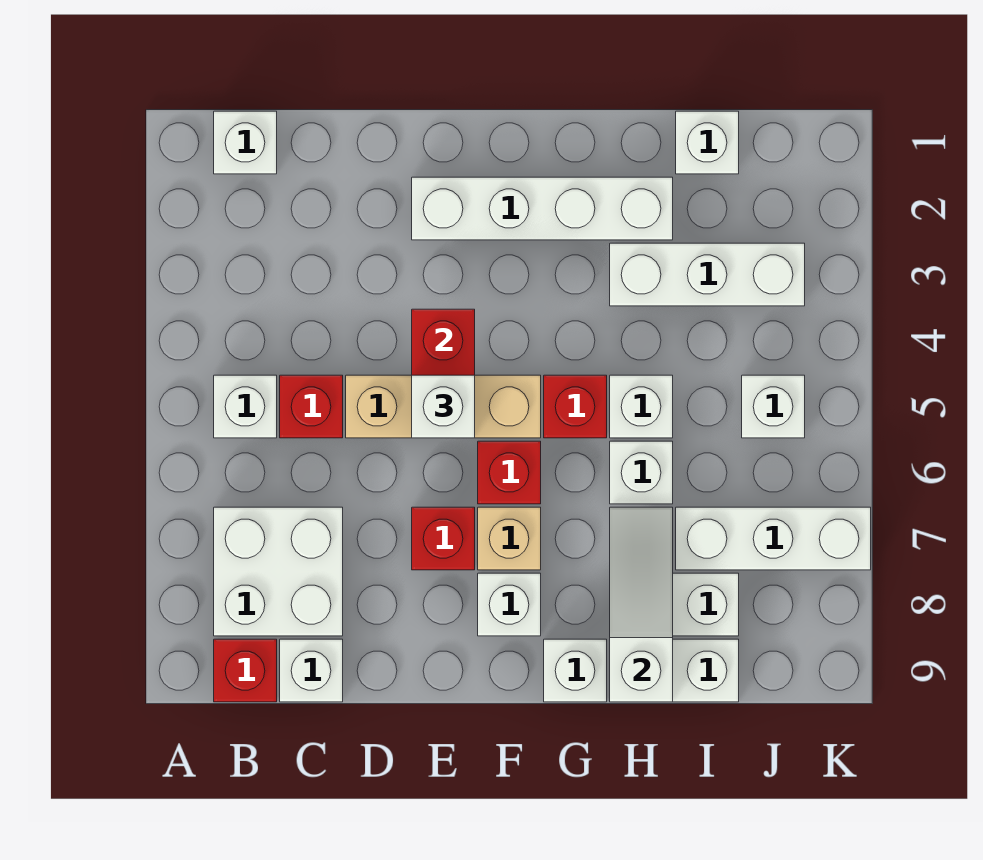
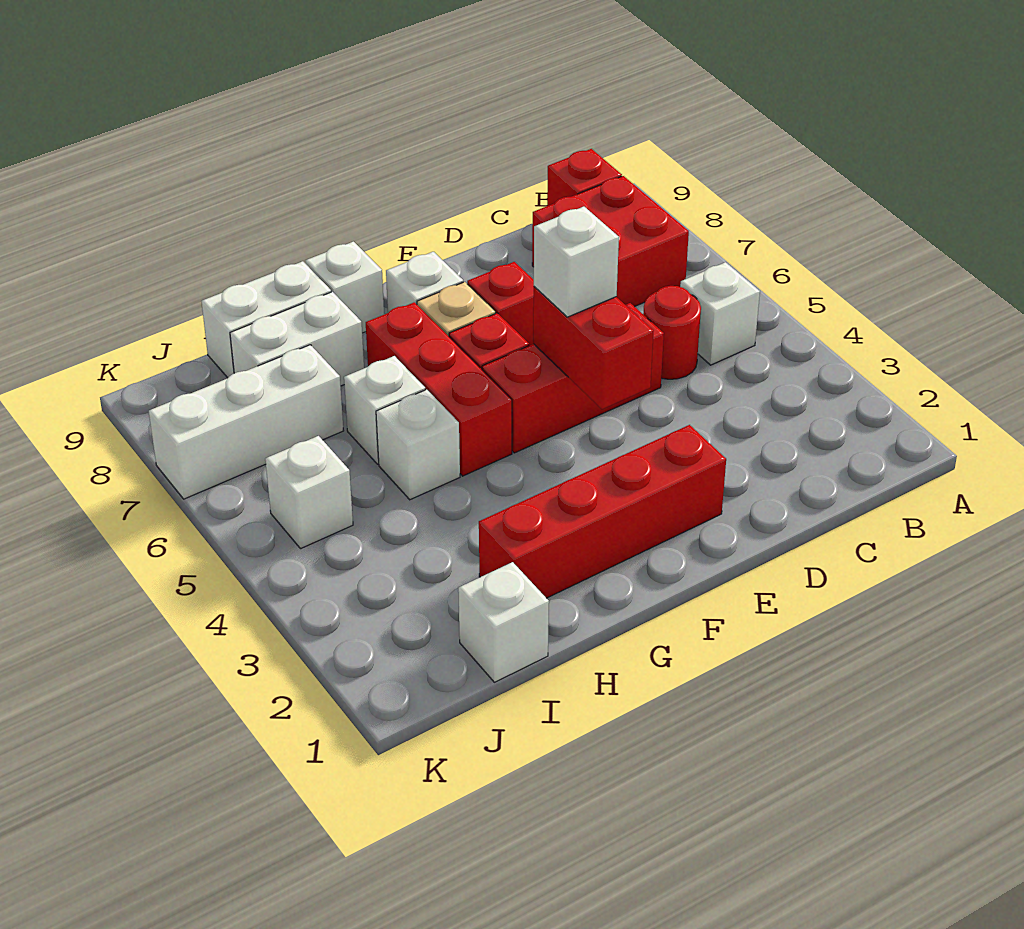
white 1x1 brick [214,111,277,174] -> none
white 2x2 brick [214,507,343,636] -> red 2x2 brick [532,176,689,307]
red 1x1 brick [280,375,343,438] -> red 1x1 round brick [643,286,701,379]
white 1x1 brick [280,639,343,702] -> none
tan 1x3 brick [346,375,541,438] -> red 1x3 brick [482,303,664,453]
white 1x4 brick [412,177,673,240] -> red 1x4 brick [479,425,726,598]
red 1x1 brick [544,375,607,438] -> red 1x3 brick [366,302,512,476]
white 1x3 brick [610,243,805,306] -> none
white 1x3 slope [610,507,673,702] -> none

